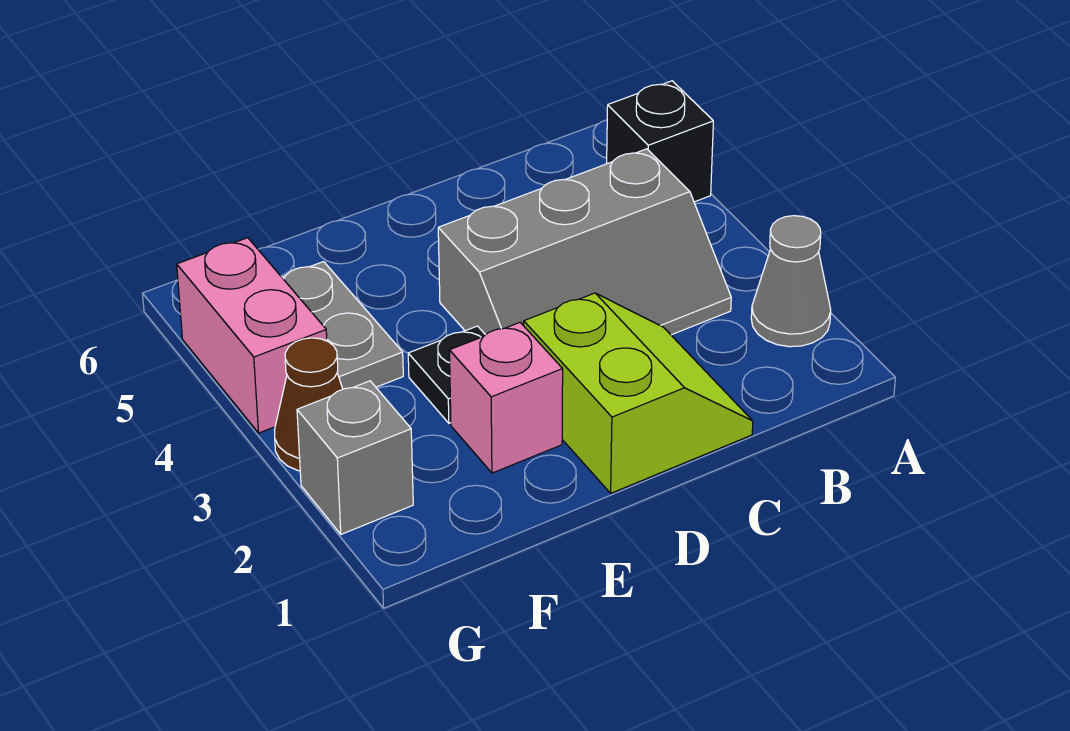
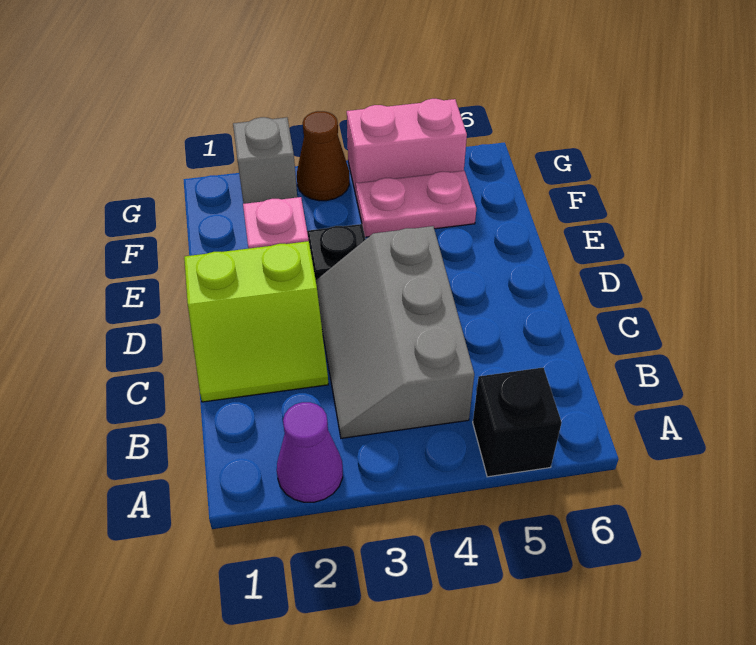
grey 1x1 cone [751,216,831,347] -> purple 1x1 cone [277,402,343,502]
grey 1x2 plate [282,262,403,389] -> pink 1x2 plate [356,171,476,237]

